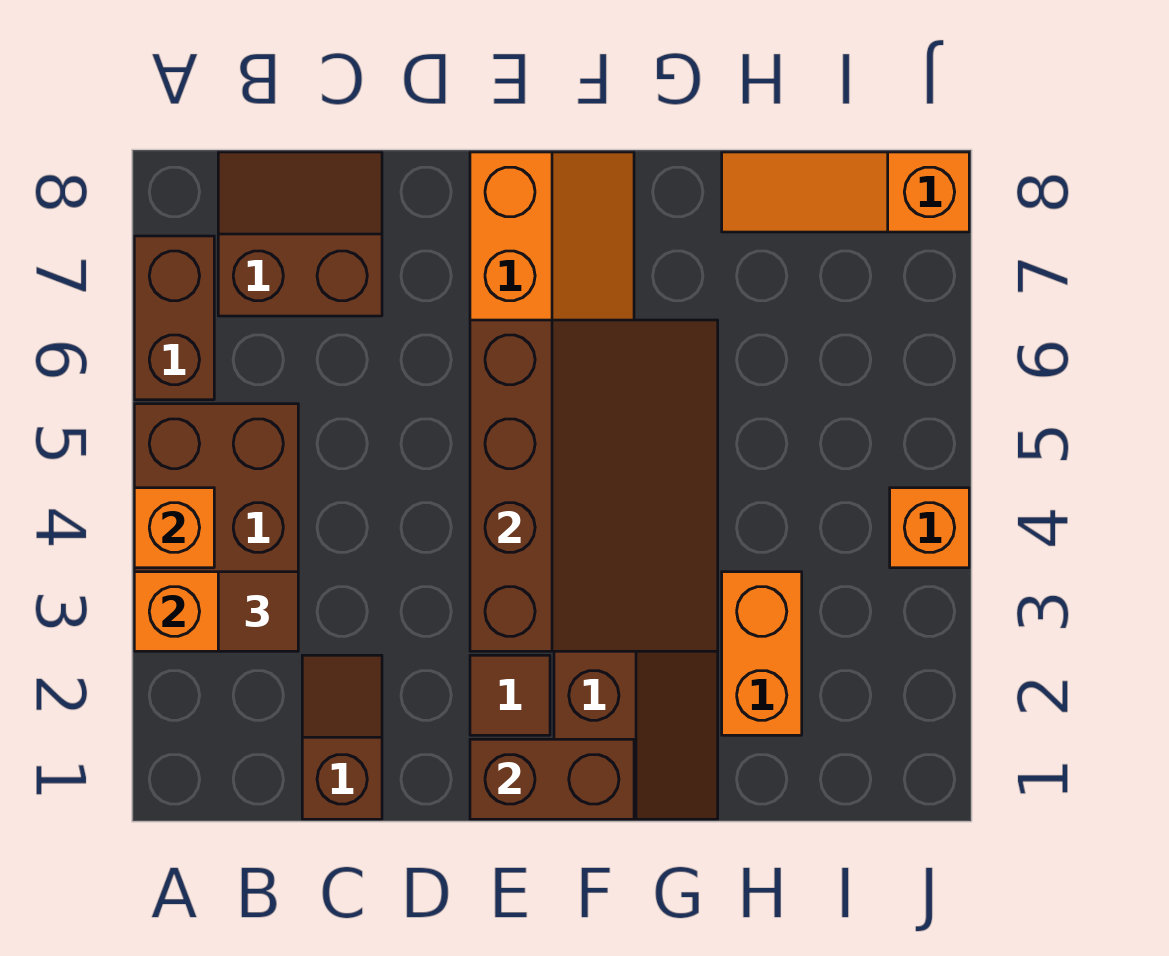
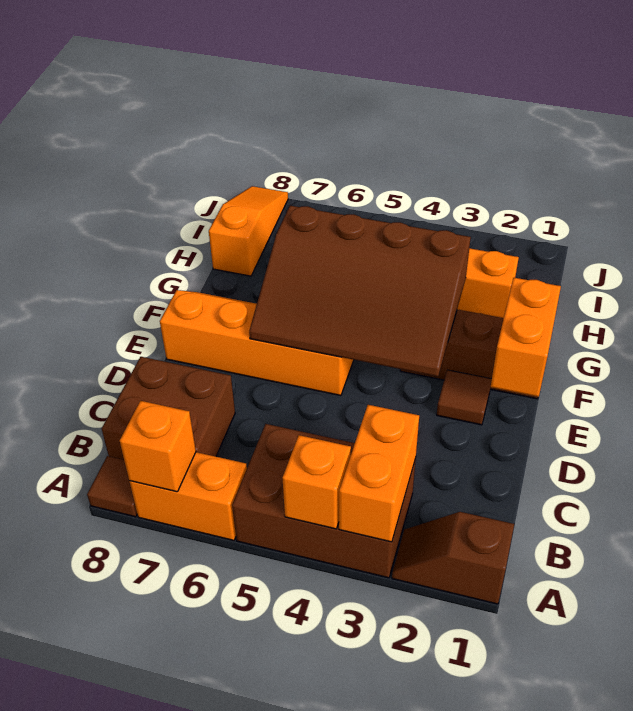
brown 1x2 brick [134,236,214,400] -> orange 1x2 brick [129,452,247,540]
brown 1x1 tile [218,572,298,651] -> brown 1x1 tile moved to [87,456,137,517]
brown 2x2 slope [218,152,382,316] -> brown 2x2 brick [102,357,235,460]
brown 1x2 slope [302,655,382,819] -> brown 1x2 slope moved to [392,512,514,604]
brown 1x2 brick [470,739,634,819] -> orange 1x2 brick [491,278,561,397]
brown 3x4 slope [470,320,718,651] -> brown 3x4 slope turned to [249,206,471,376]
orange 1x3 slope [722,152,969,232] -> orange 1x3 slope turned to [209,186,288,276]
orange 1x1 brick [890,488,969,568] -> orange 1x1 brick moved to [120,401,196,492]

